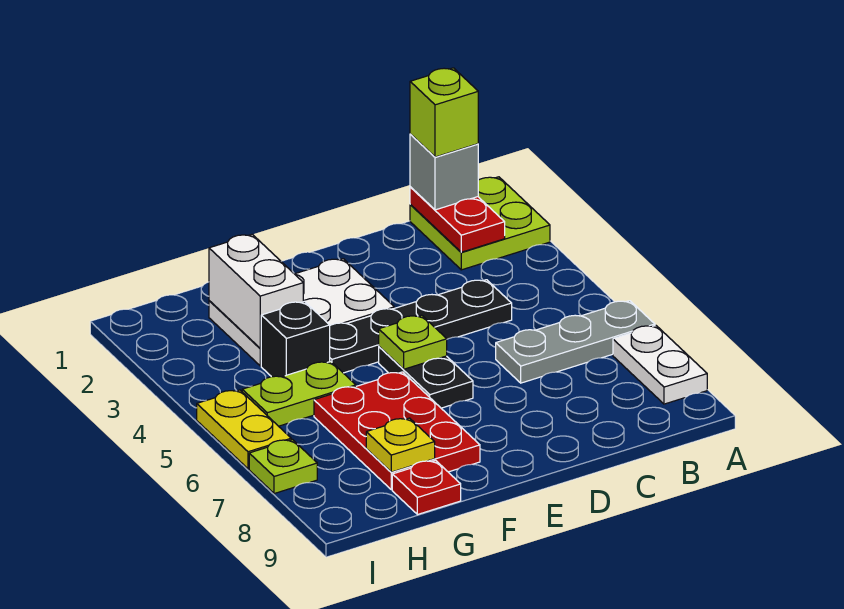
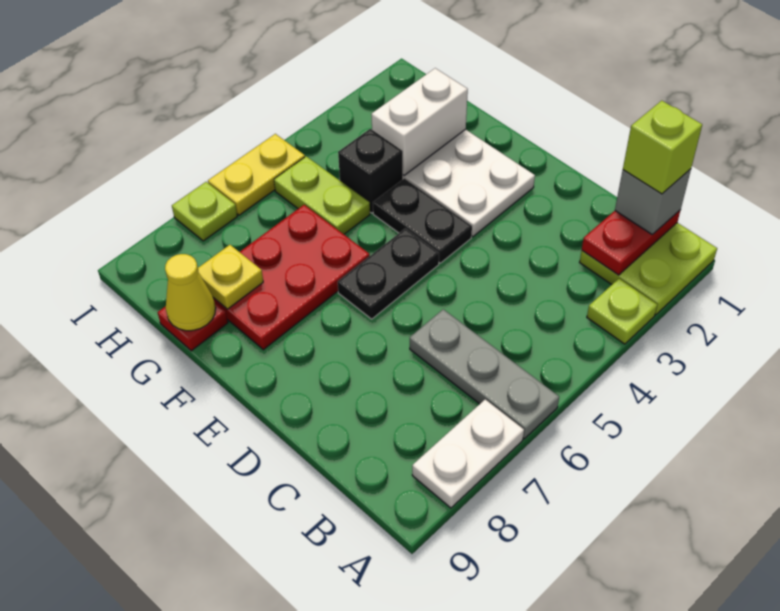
black 1x4 plate [330,280,512,373] -> black 1x2 plate [373,178,472,263]
lime 1x1 plate [379,315,447,369] -> lime 1x1 plate moved to [587,279,657,344]
none -> yellow 1x1 cone [165,254,216,331]

